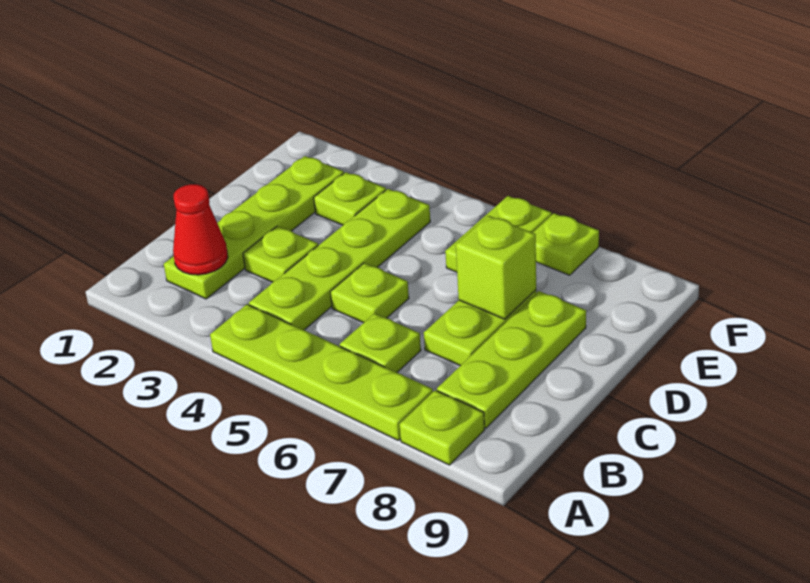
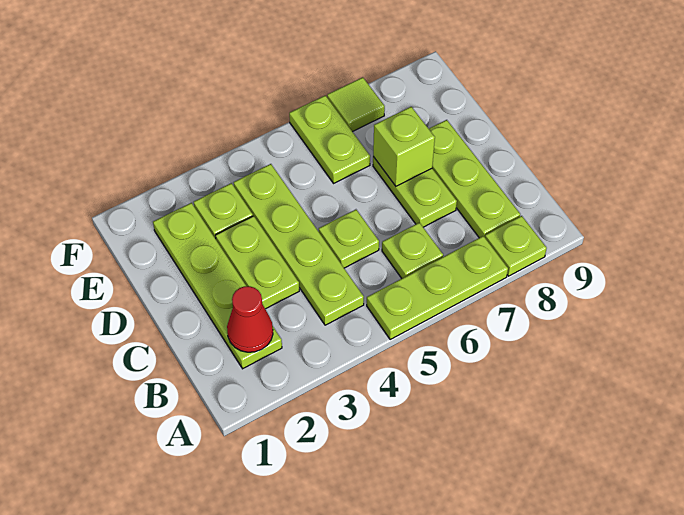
lime 1x4 plate [210,304,433,440] -> lime 1x3 plate [367,236,508,339]
lime 1x1 plate [243,226,318,282] -> lime 1x2 plate [215,216,299,309]
lime 1x1 plate [533,213,599,275] -> lime 1x1 tile [327,77,385,132]

